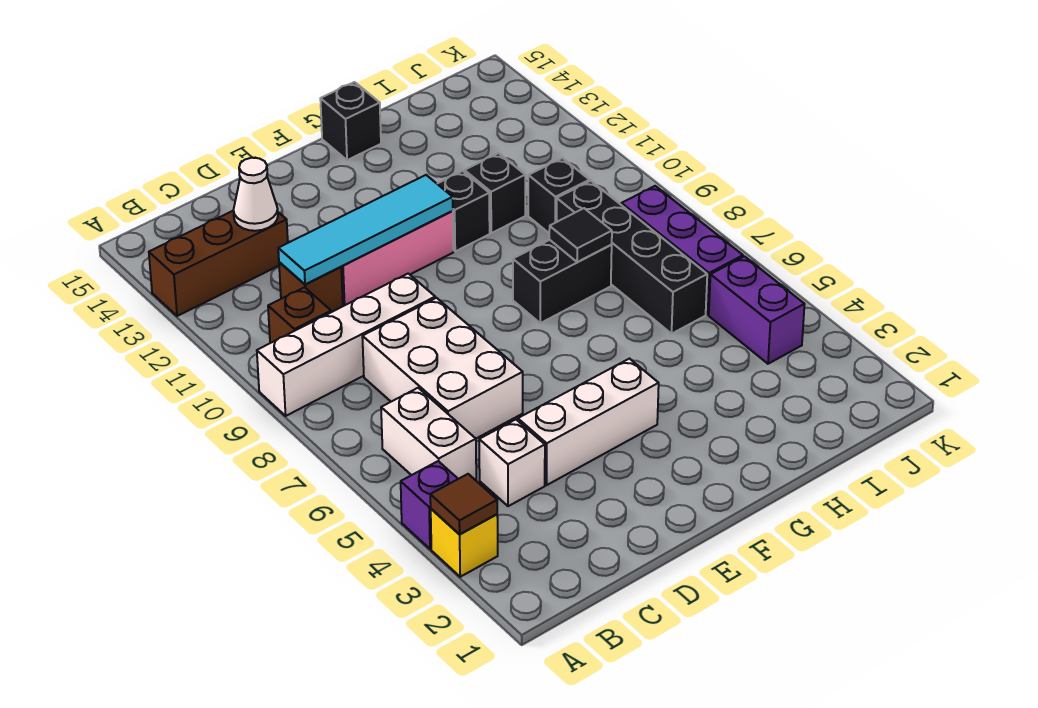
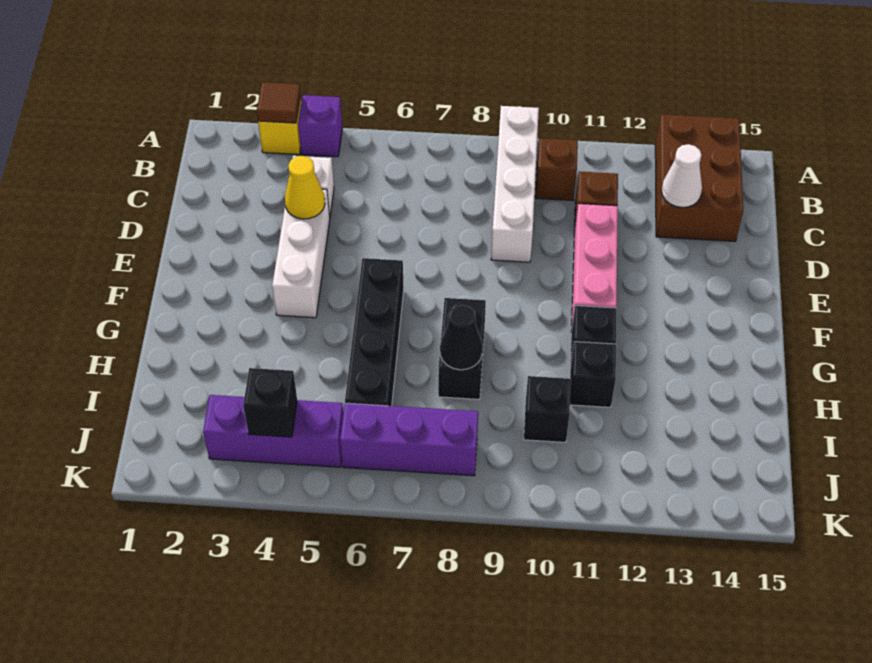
brown 1x3 brick [149,211,288,316] -> brown 2x3 brick [655,114,743,241]
white 1x2 brick [381,388,476,480] -> none
white 2x3 brick [362,298,523,438] -> none
cyan 1x4 tile [278,175,453,284] -> none
none -> yellow 1x1 cone [285,156,325,219]
black 1x1 brick [320,82,381,160] -> black 1x1 brick moved to [243,368,297,437]
black 1x1 tile [549,208,612,262] -> black 1x1 cone [440,305,482,370]
black 1x4 brick [557,181,707,334] -> black 1x4 brick turned to [345,258,404,406]
purple 1x2 brick [709,256,805,364] -> purple 1x3 brick [203,395,343,467]

